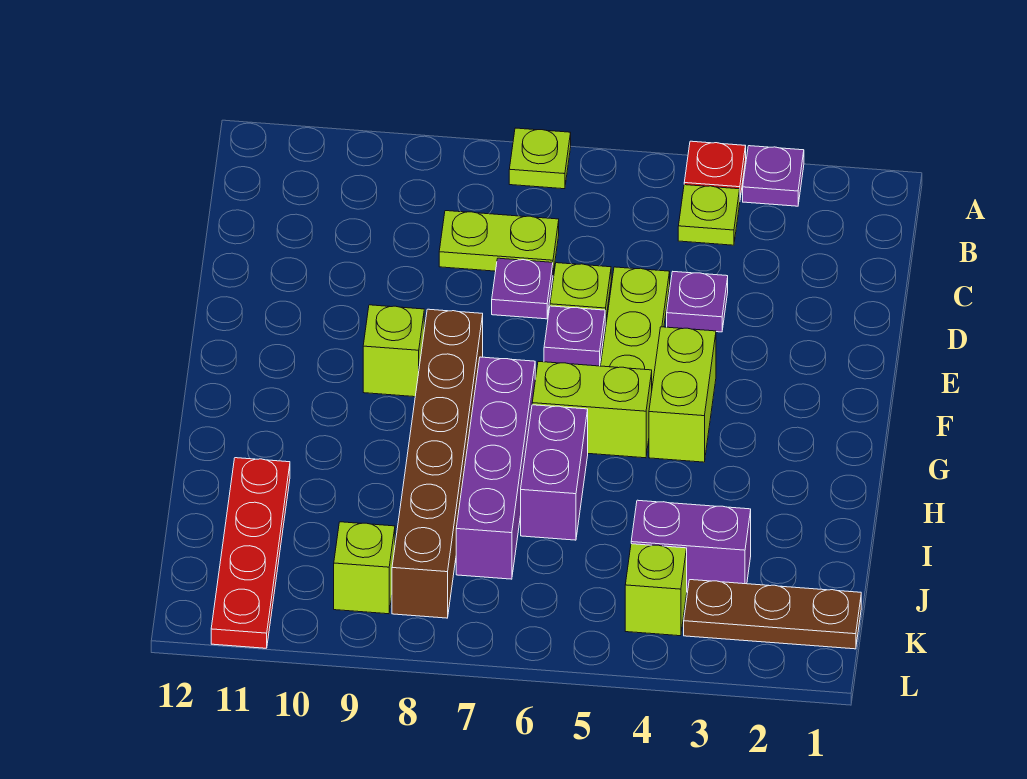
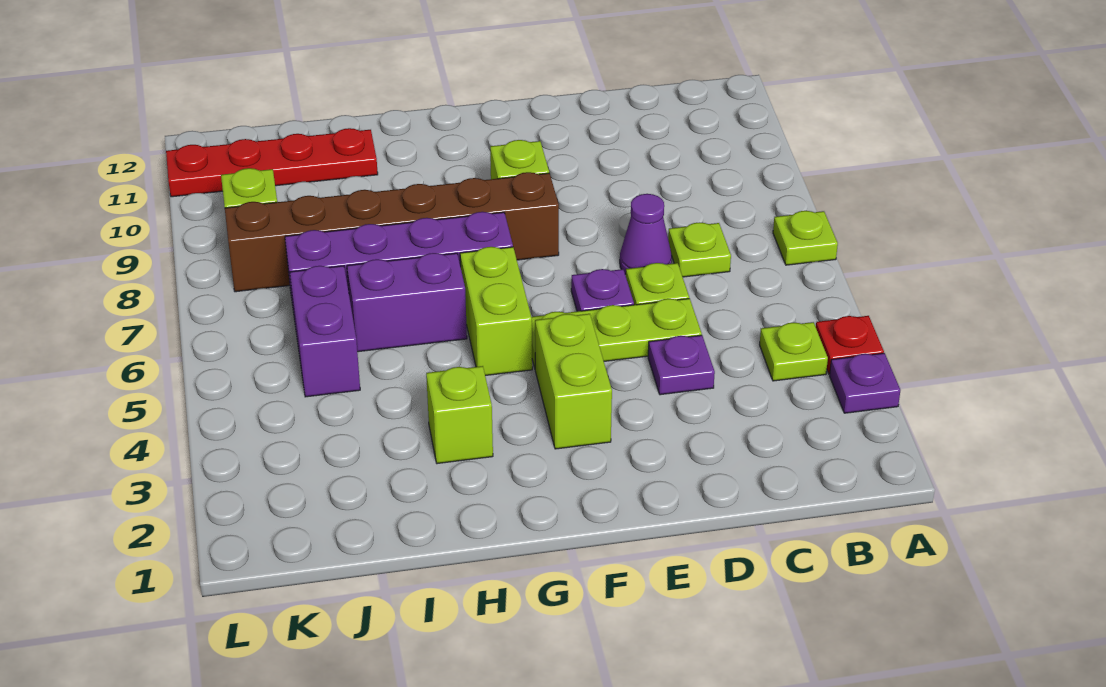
lime 1x2 plate [439,211,559,273] -> lime 1x1 plate [668,222,731,277]
purple 1x1 plate [492,258,553,319] -> purple 1x1 cone [620,194,672,274]
lime 1x2 brick [649,327,716,462] -> lime 1x2 brick turned to [535,314,612,449]
purple 1x2 brick [631,500,751,592] -> purple 1x2 brick moved to [290,266,360,397]
brown 1x3 plate [684,580,861,649] -> none
lime 1x1 brick [625,544,687,636] -> lime 1x1 brick moved to [426,366,493,464]

